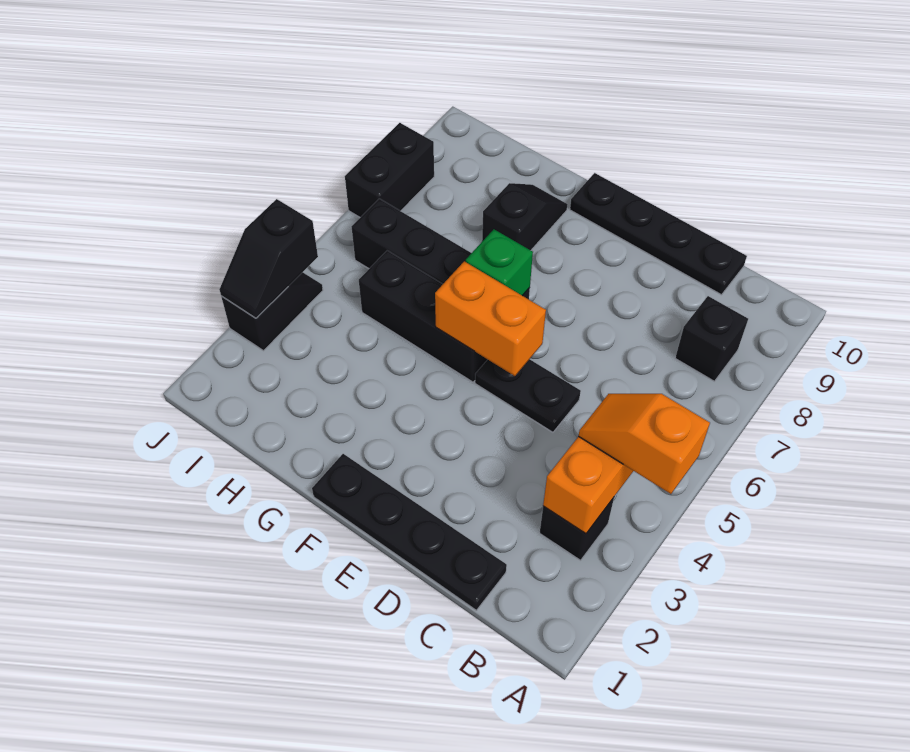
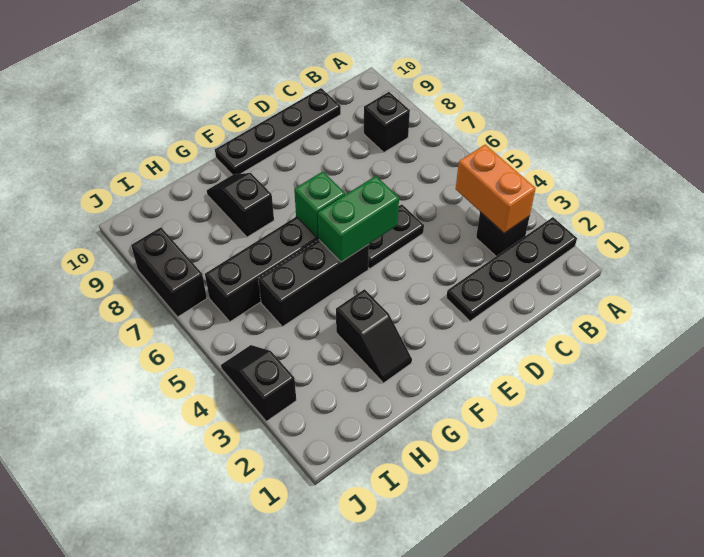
orange 1x2 slope [579,394,710,494] -> none
black 1x4 plate [312,454,507,610] -> black 1x4 plate moved to [446,217,577,321]
orange 1x2 brick [435,261,546,376] -> green 1x2 brick [318,176,399,262]
black 1x2 slope [219,199,318,318] -> black 1x2 slope moved to [336,289,412,383]

